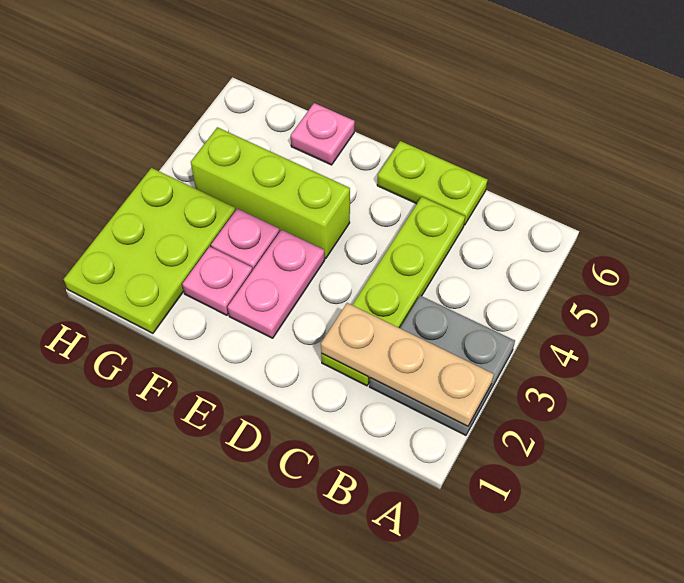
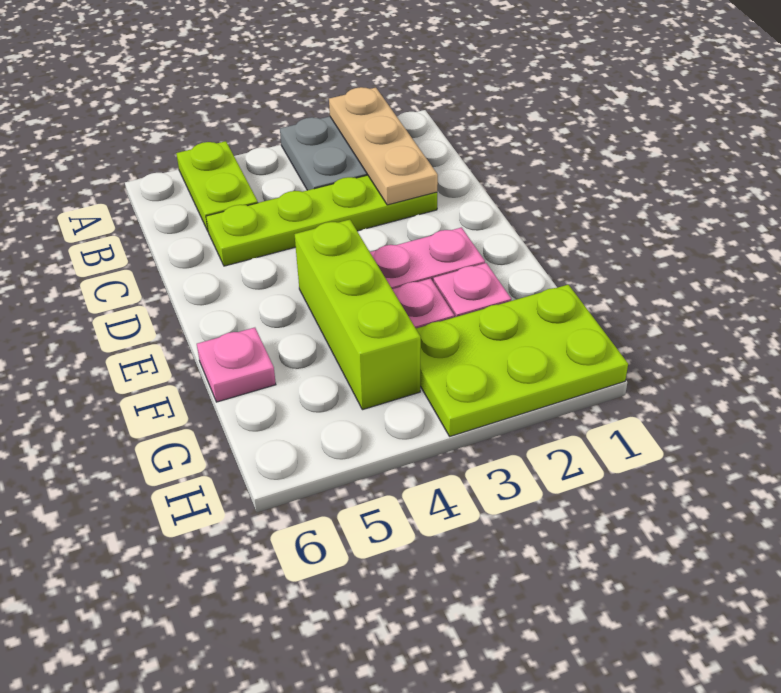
lime 1x2 plate [377,141,487,225] -> lime 1x2 plate moved to [176,141,258,231]

